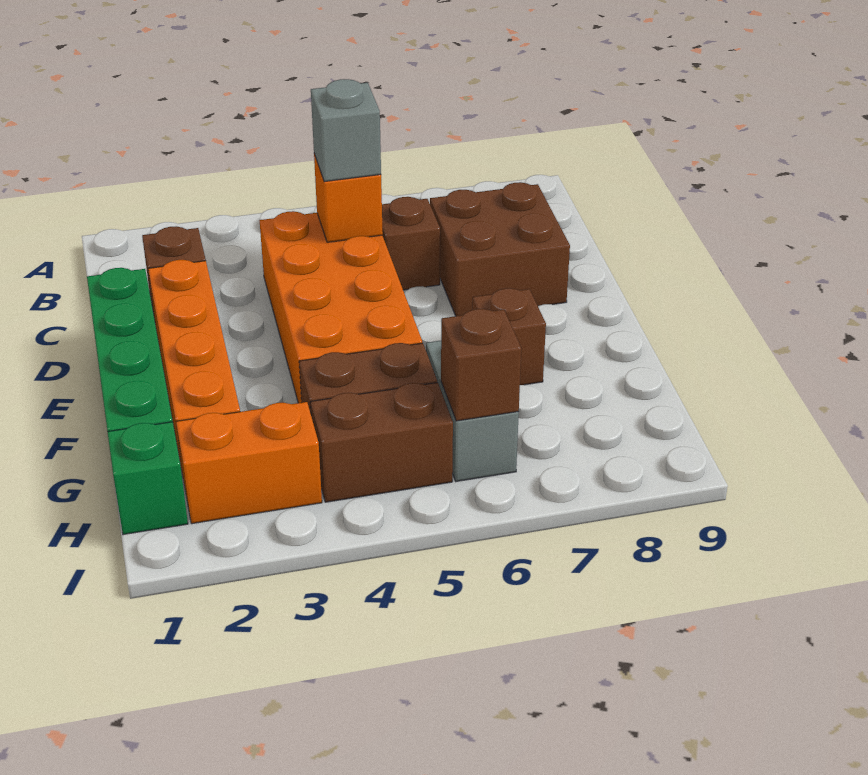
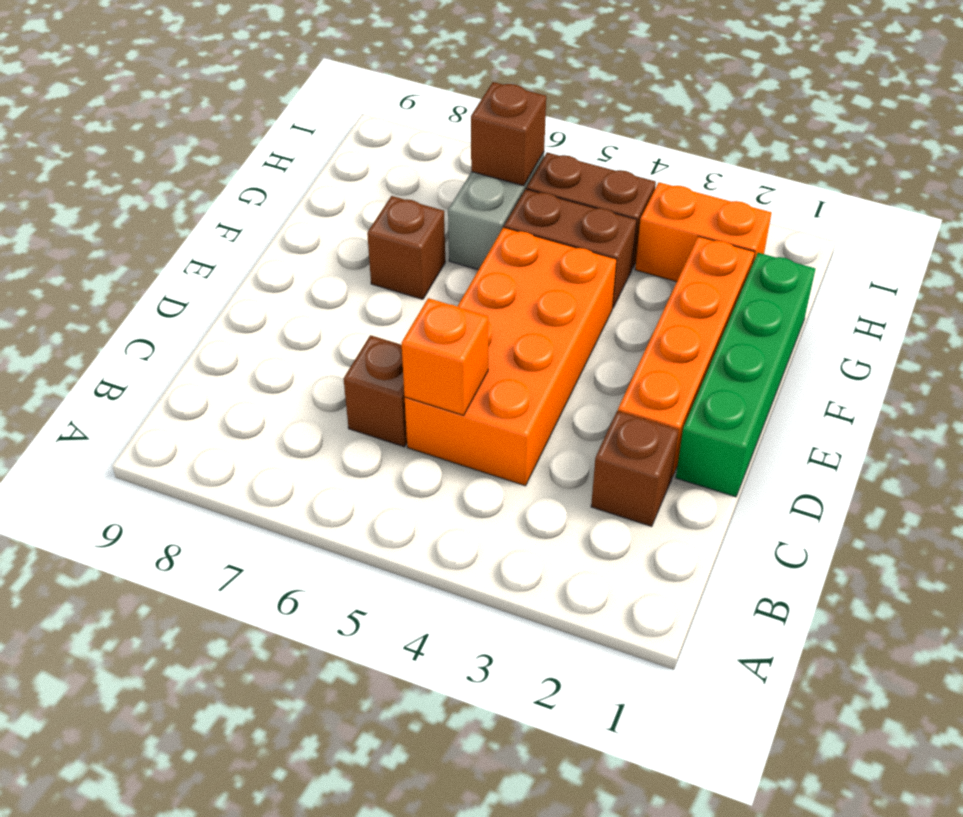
grey 1x1 brick [311,79,381,182] -> none
brown 2x2 brick [430,182,570,316] -> none
green 1x1 brick [107,422,188,535] -> none

